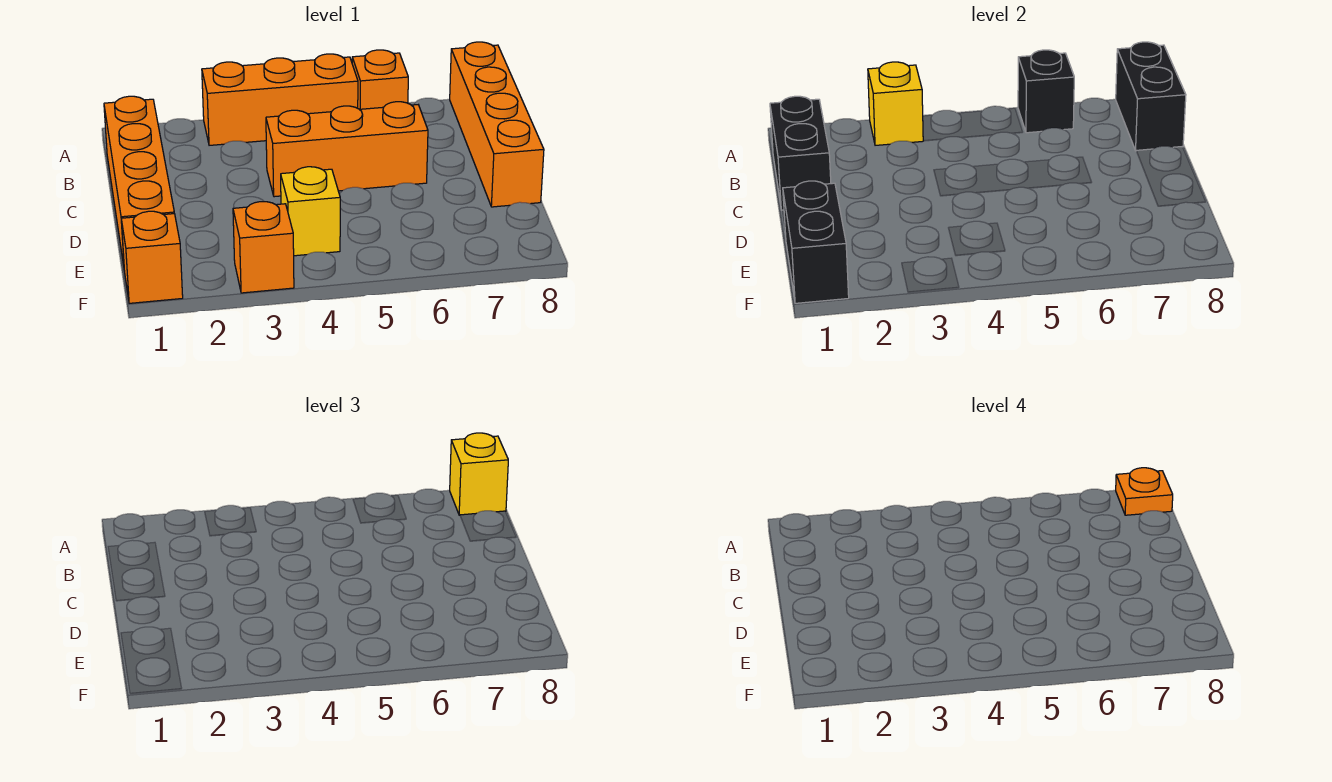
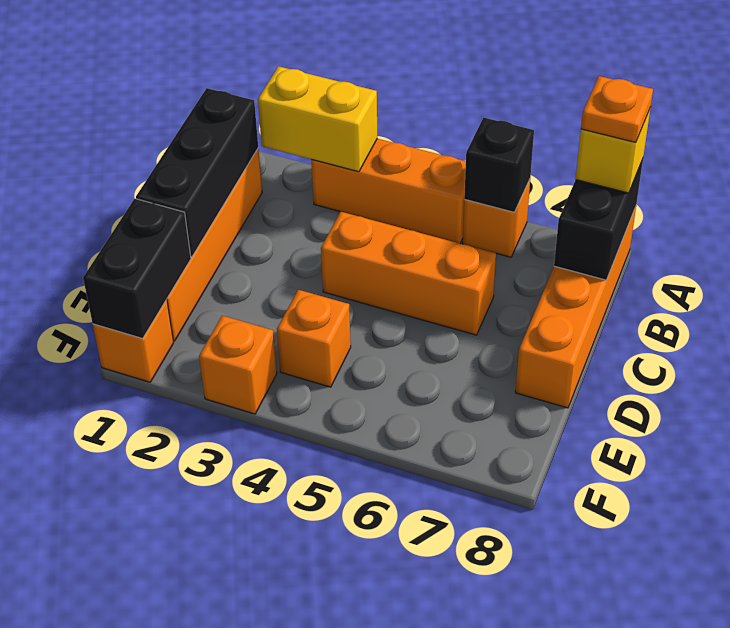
yellow 1x1 brick [868,62,923,145] -> yellow 1x2 brick [258,66,377,172]
black 1x2 brick [770,96,831,210] -> black 1x3 brick [136,88,258,257]
yellow 1x1 brick [281,167,340,256] -> orange 1x1 brick [277,290,351,387]

